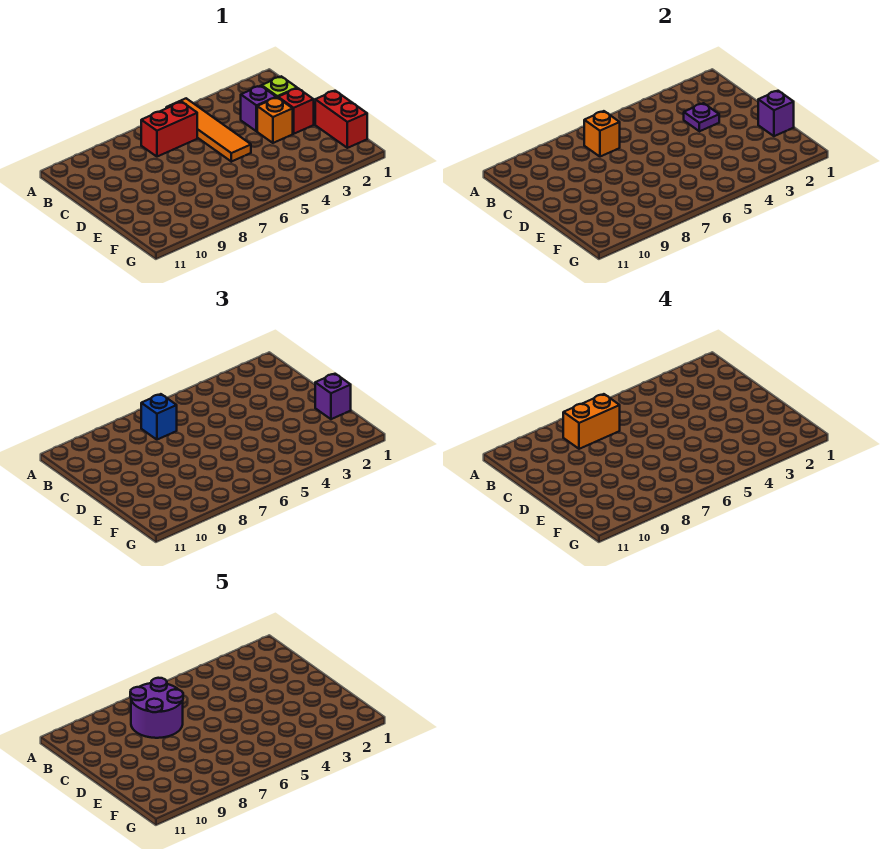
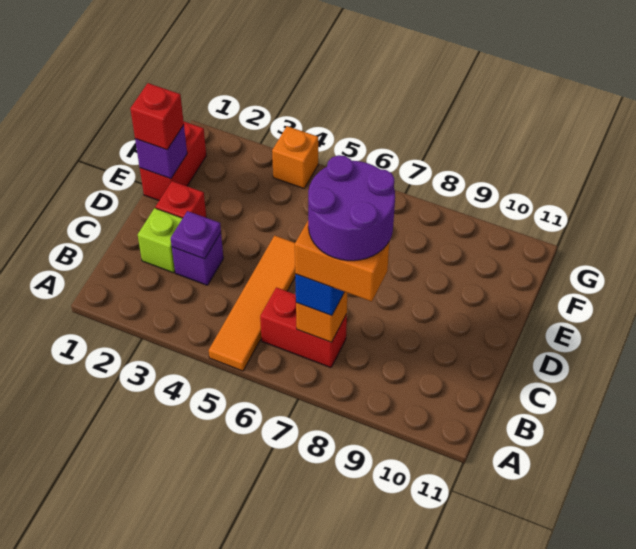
orange 1x1 brick [257,97,293,143] -> orange 1x1 brick moved to [272,126,318,188]
purple 1x1 brick [315,374,351,419] -> red 1x1 brick [130,83,184,150]

